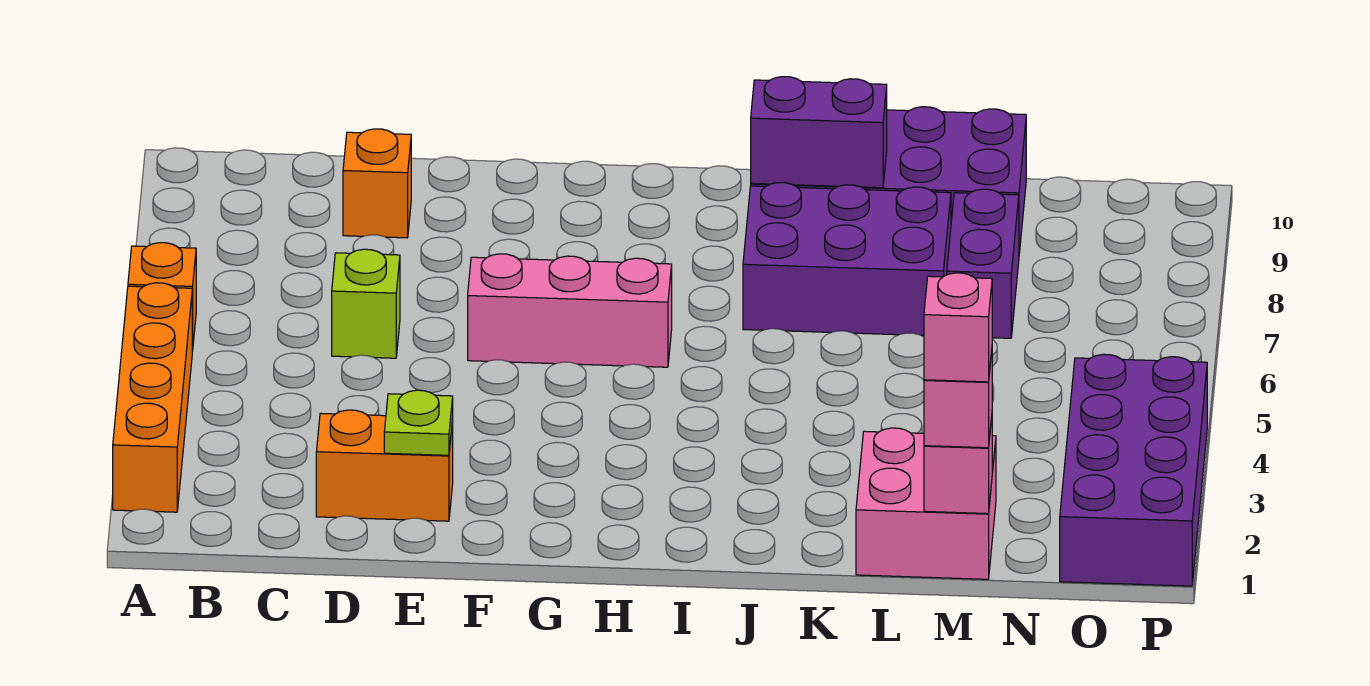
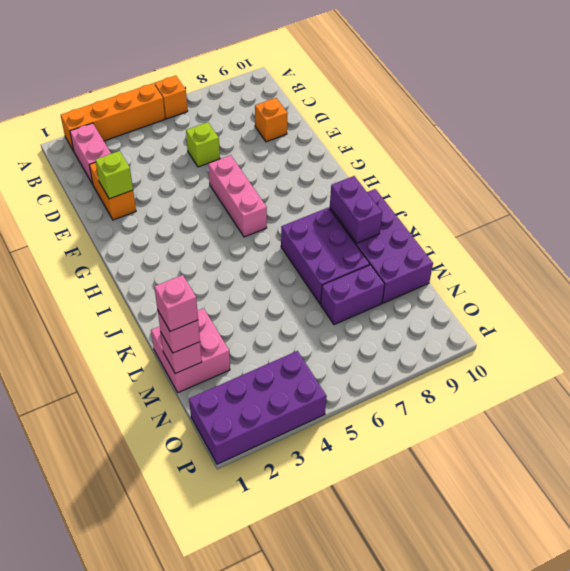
none -> pink 1x2 brick [70,123,111,184]
lime 1x1 plate [384,390,453,455] -> lime 1x1 brick [95,151,133,199]

